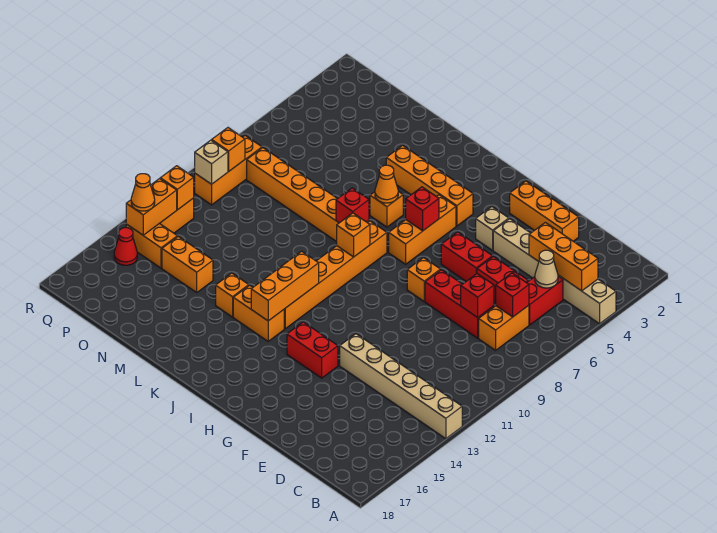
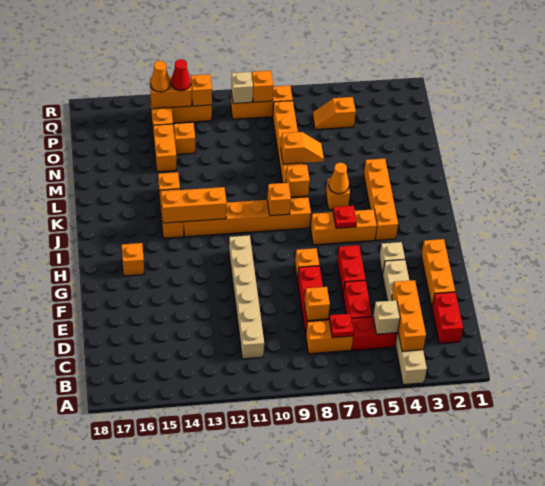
tan 1x6 brick [340,334,462,439] -> tan 1x6 brick moved to [229,235,264,359]
tan 1x1 cone [535,250,558,288] -> tan 1x1 brick [373,300,400,334]
red 1x1 brick [496,273,529,317] -> red 1x1 plate [329,314,354,338]
red 1x1 brick [461,274,494,317] -> orange 1x1 brick [304,287,330,321]
red 1x2 brick [287,322,338,378] -> red 1x2 brick moved to [432,292,463,344]
none -> orange 1x1 brick [122,243,144,276]
red 1x1 brick [406,187,439,231] -> red 1x1 plate [333,206,357,228]
red 1x1 brick [336,188,369,223] -> orange 1x1 brick [286,165,310,197]
none -> orange 1x2 slope [281,132,324,164]
none -> orange 1x1 brick [174,123,195,154]
none -> orange 1x2 slope [313,97,356,130]
red 1x1 cone [114,228,137,265] -> red 1x1 cone moved to [171,59,191,91]

